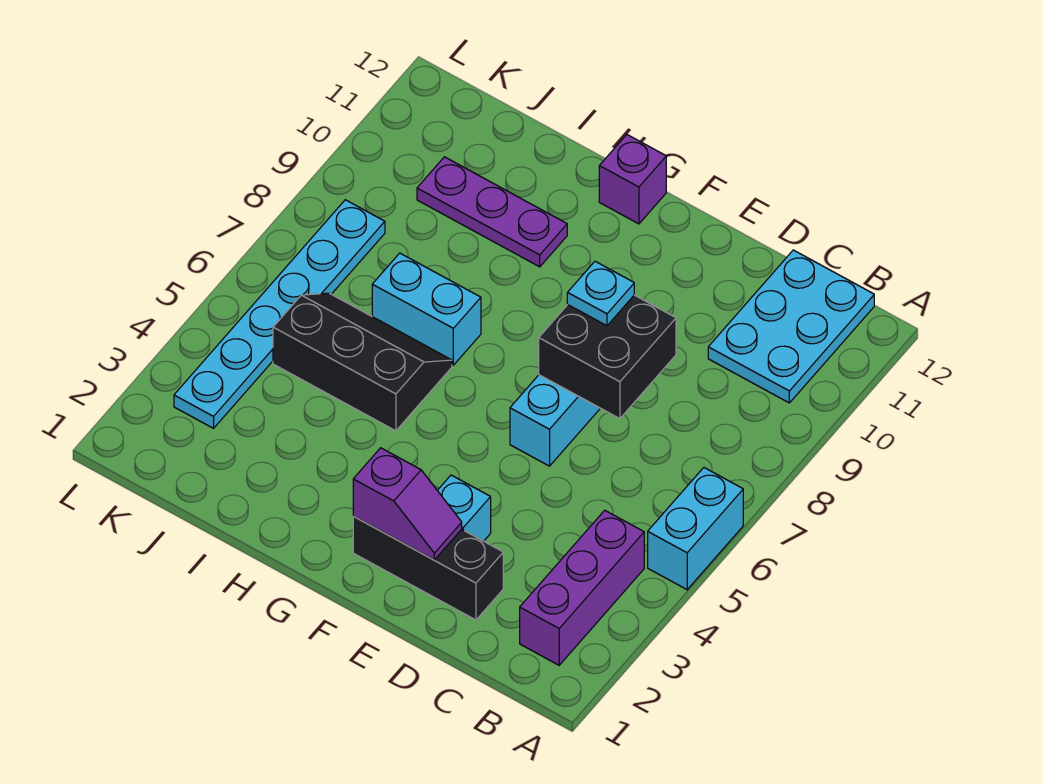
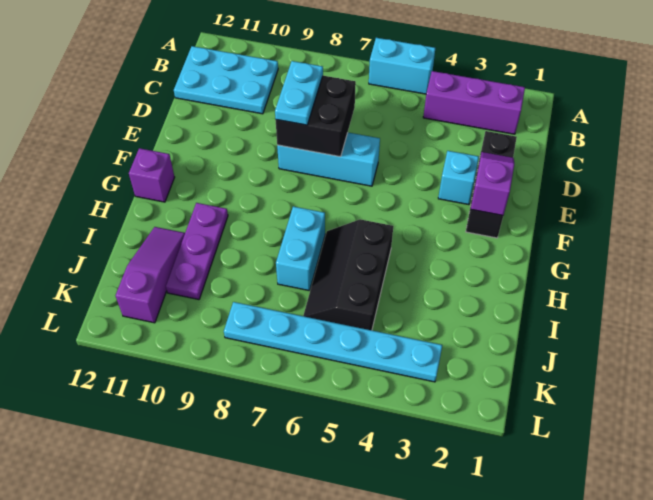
cyan 1x1 plate [567,261,634,326] -> cyan 1x2 plate [275,61,323,125]
none -> purple 1x3 slope [116,227,185,323]

